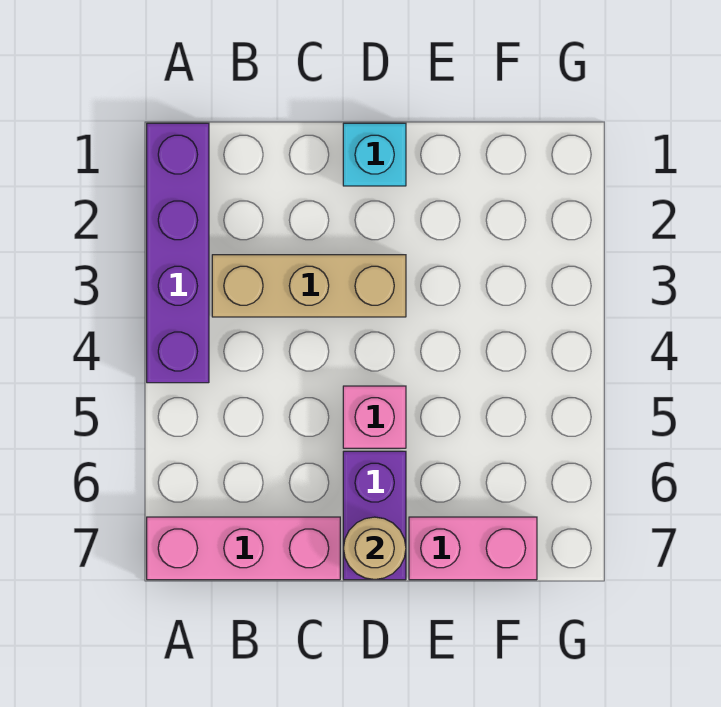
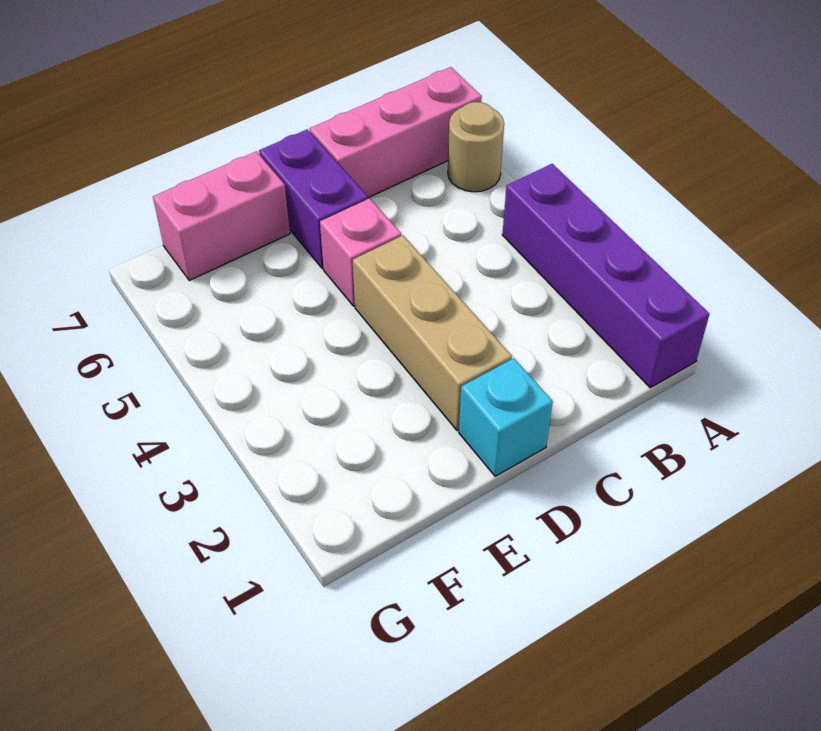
tan 1x3 brick [212,255,406,317] -> tan 1x3 brick turned to [353,235,512,431]
tan 1x1 round brick [343,517,406,580] -> tan 1x1 round brick moved to [448,102,504,192]

